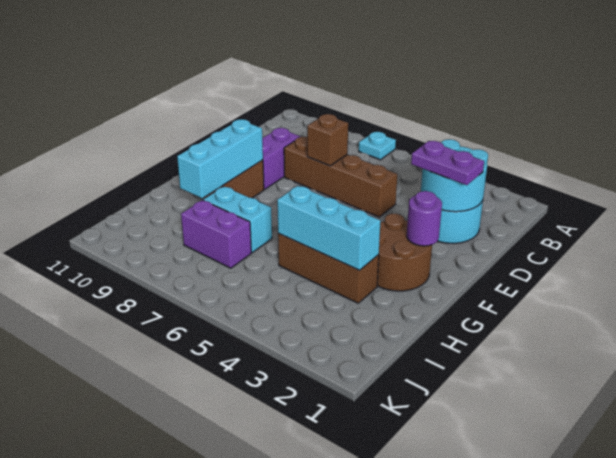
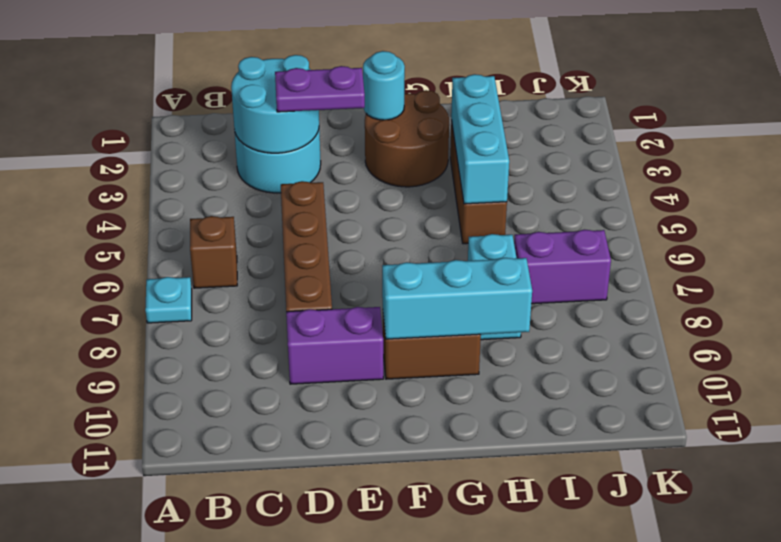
purple 1x2 plate [411,141,484,185] -> purple 1x2 plate turned to [275,66,365,112]
brown 1x1 brick [307,114,348,166] -> brown 1x1 brick moved to [190,216,237,288]
purple 1x1 round brick [407,191,442,246] -> cyan 1x1 round brick [363,51,405,120]
purple 1x2 brick [181,200,251,268] -> purple 1x2 brick turned to [514,230,611,304]

